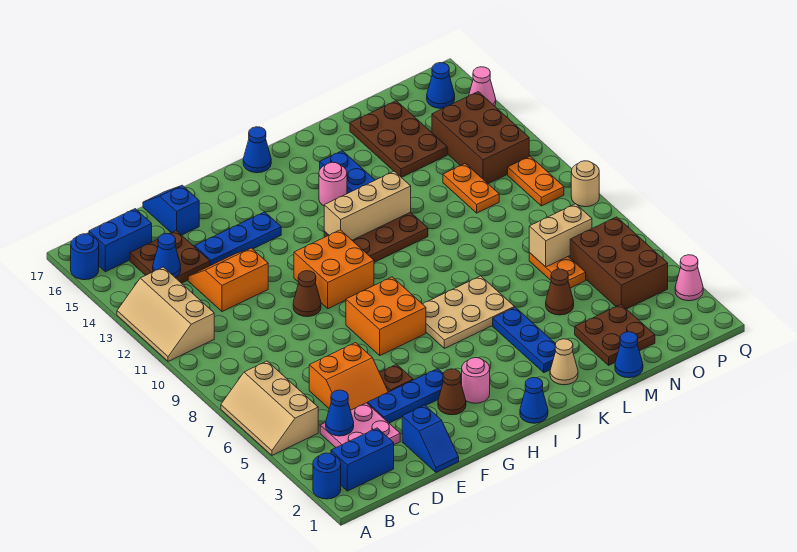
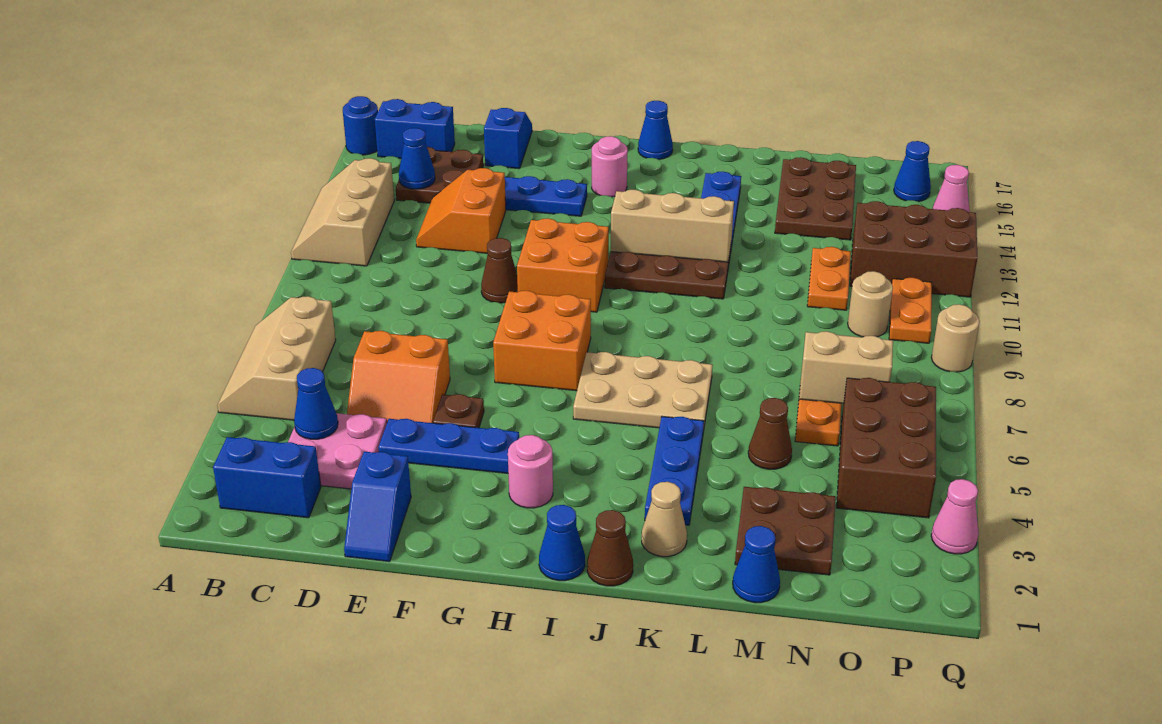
blue 1x1 round brick [313,453,341,499] -> none
orange 2x2 slope [188,248,268,312] -> orange 2x2 slope turned to [416,168,506,253]
brown 1x1 cone [438,369,466,415] -> brown 1x1 cone moved to [587,510,633,586]
pink 1x1 round brick [319,162,347,206] -> pink 1x1 round brick moved to [592,136,628,197]
none -> tan 1x1 round brick [848,271,893,337]
brown 2x3 brick [432,92,529,184] -> brown 2x3 brick turned to [850,201,977,297]

